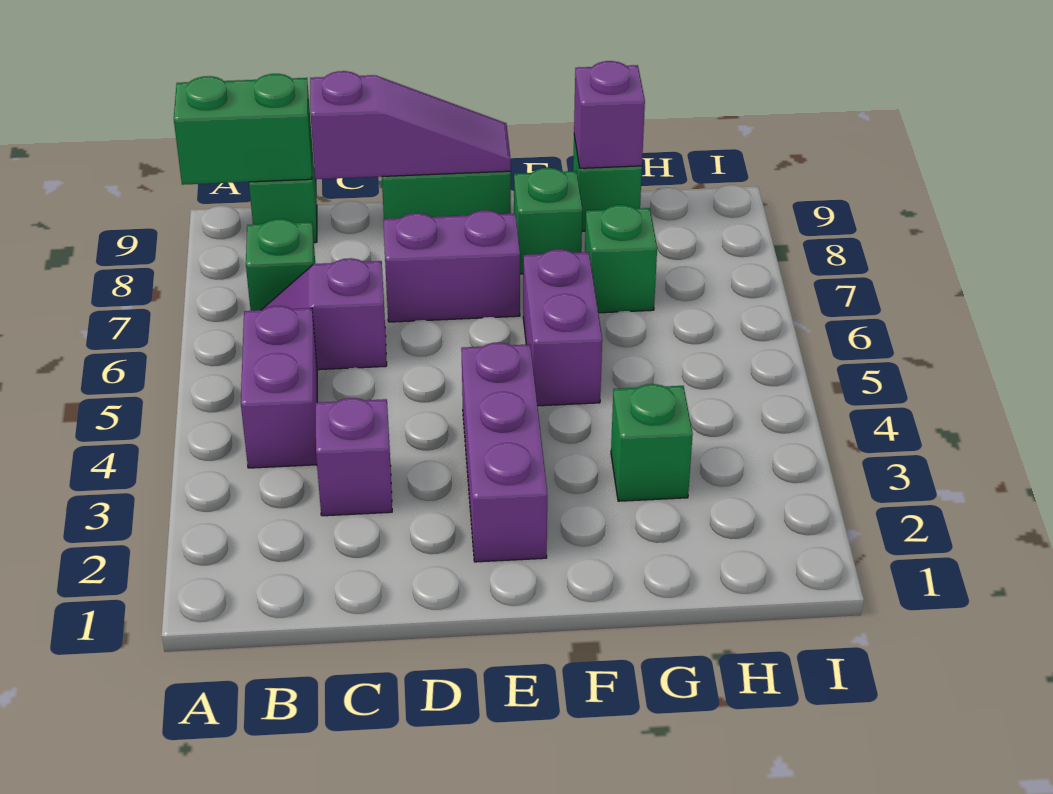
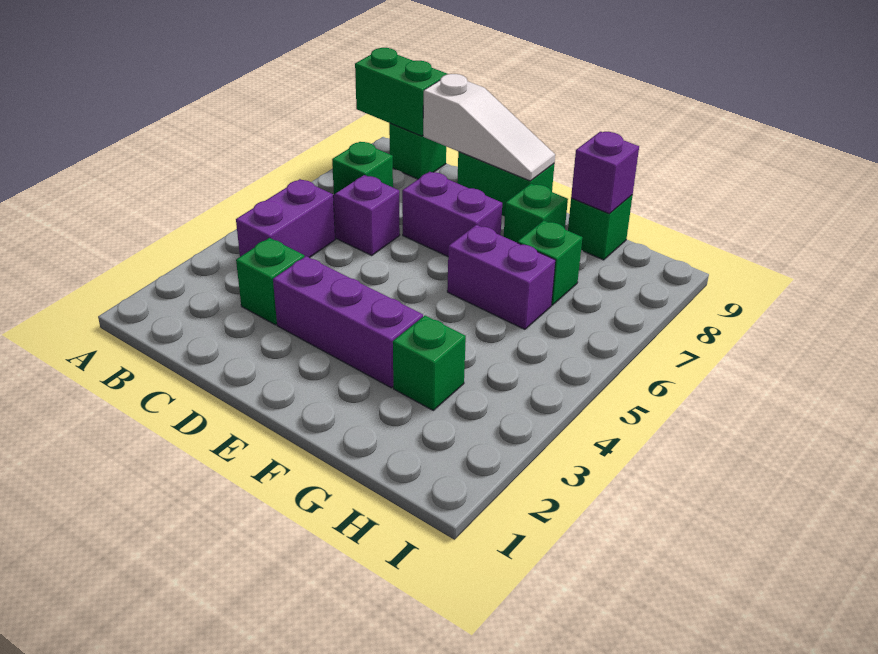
purple 1x1 brick [316,398,392,516] -> green 1x1 brick [236,238,304,325]
purple 1x3 slope [310,71,511,179] -> white 1x3 slope [423,74,555,181]
purple 1x3 brick [461,343,547,562] -> purple 1x3 brick turned to [273,256,423,388]
purple 1x2 brick [523,249,602,406] -> purple 1x2 brick turned to [447,225,556,329]

